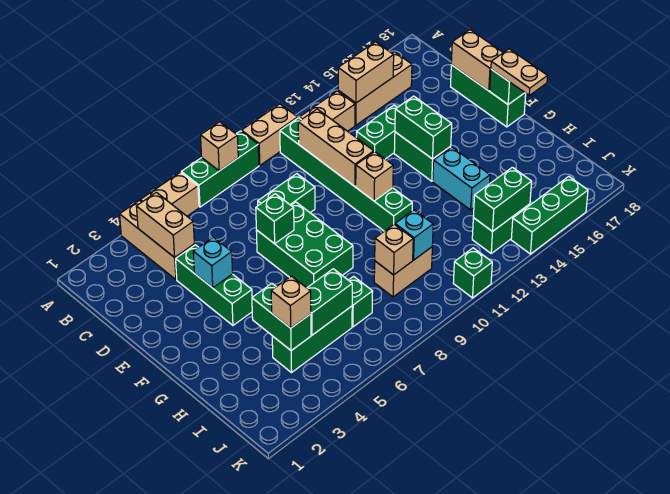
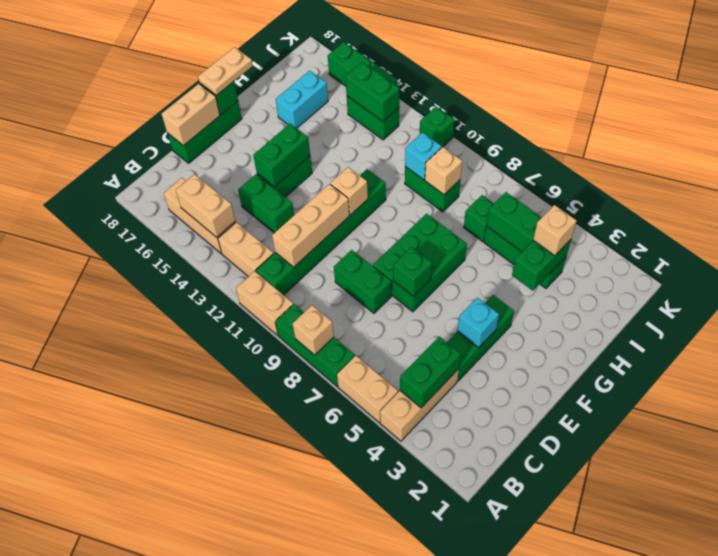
tan 1x2 brick [136,192,194,258] -> green 1x2 brick [400,337,461,408]
cyan 1x2 brick [433,147,490,210] -> cyan 1x2 brick moved to [276,71,328,128]
tan 1x2 brick [374,247,432,297] -> green 1x2 brick [405,167,460,212]

